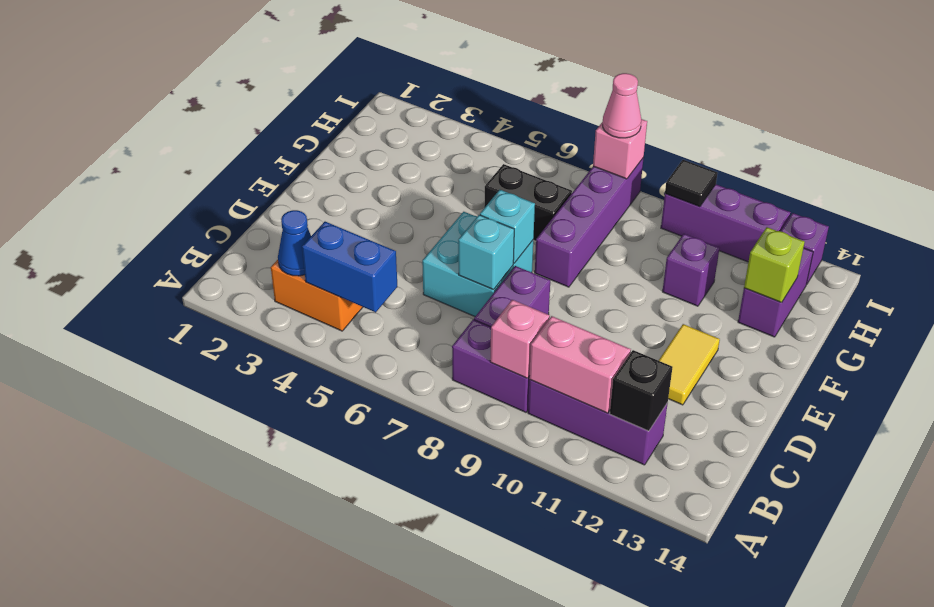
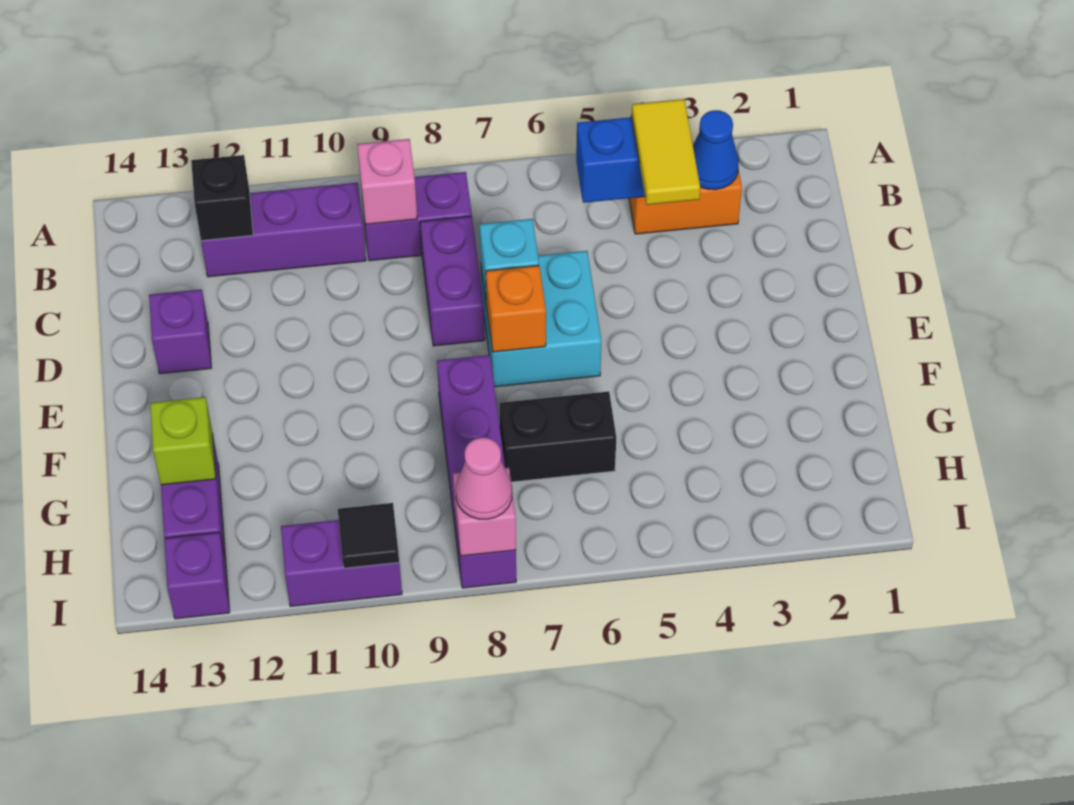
pink 1x2 brick [529,316,631,413] -> none
yellow 1x2 tile [659,324,720,405] -> yellow 1x2 tile moved to [632,99,700,205]
cyan 1x1 brick [480,190,535,263] -> orange 1x1 brick [486,265,546,352]
purple 1x1 brick [662,234,719,306] -> purple 1x1 brick moved to [149,289,211,374]
purple 1x3 brick [661,185,791,262] -> purple 1x2 brick [281,520,402,607]

